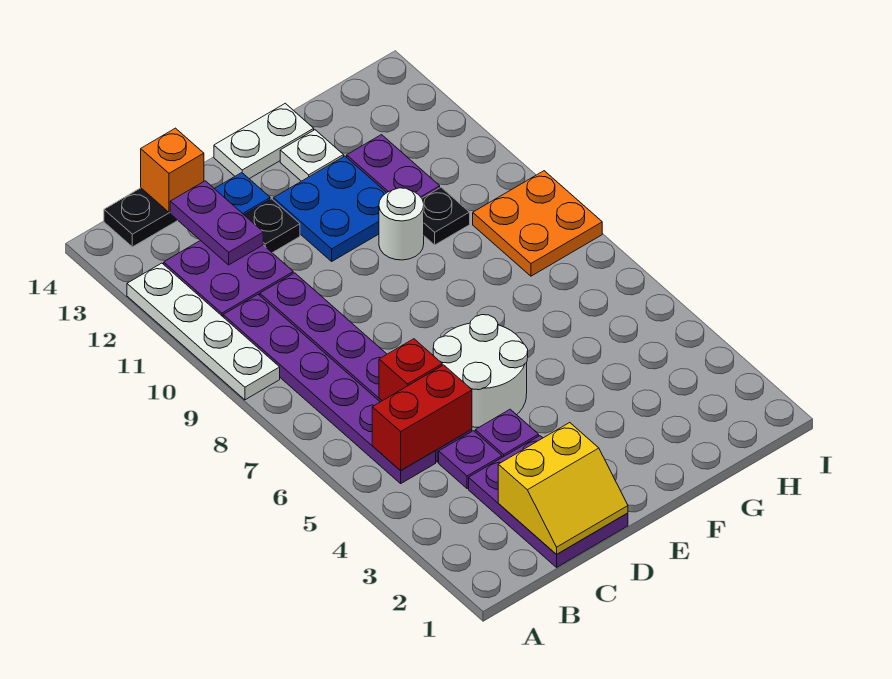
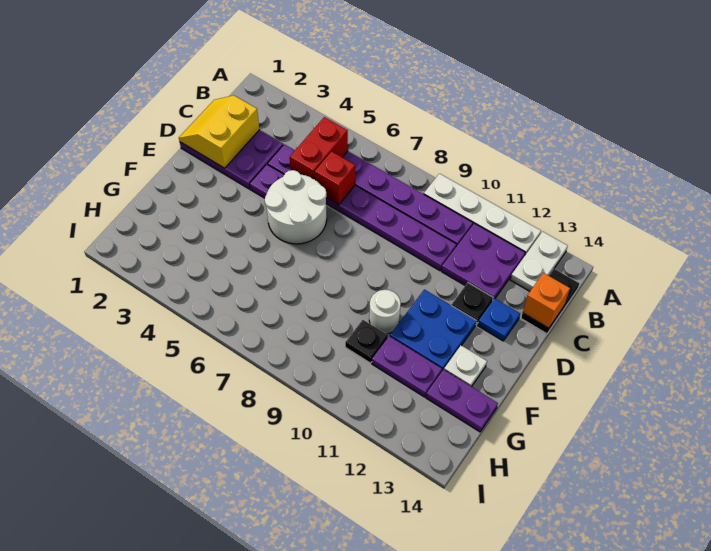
purple 1x2 plate [170,181,263,265] -> purple 1x2 plate moved to [426,370,498,432]
white 1x2 plate [214,103,314,179] -> white 1x2 plate moved to [510,232,567,291]
orange 2x2 plate [473,171,602,276] -> none

